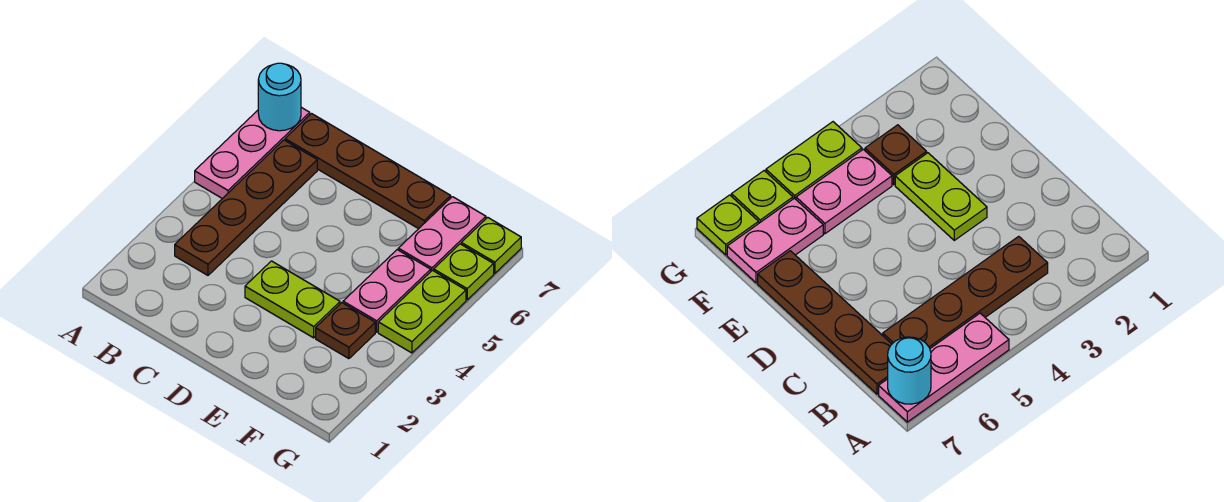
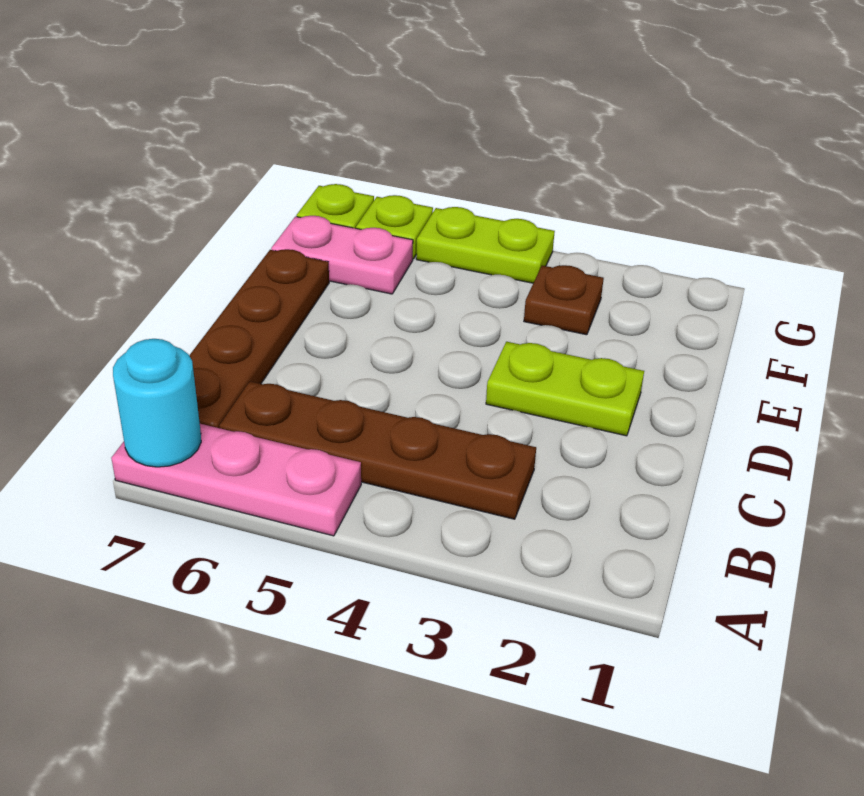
lime 1x2 plate [245,261,340,338] -> lime 1x2 plate turned to [486,342,644,436]
pink 1x2 plate [343,250,431,332] -> none

